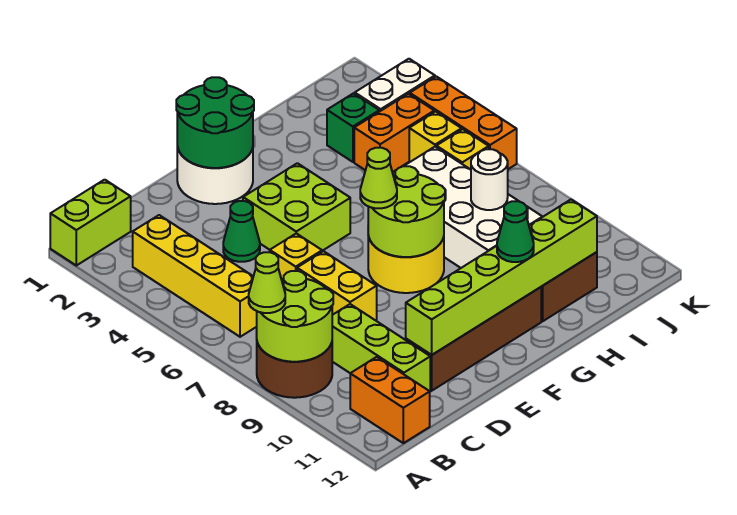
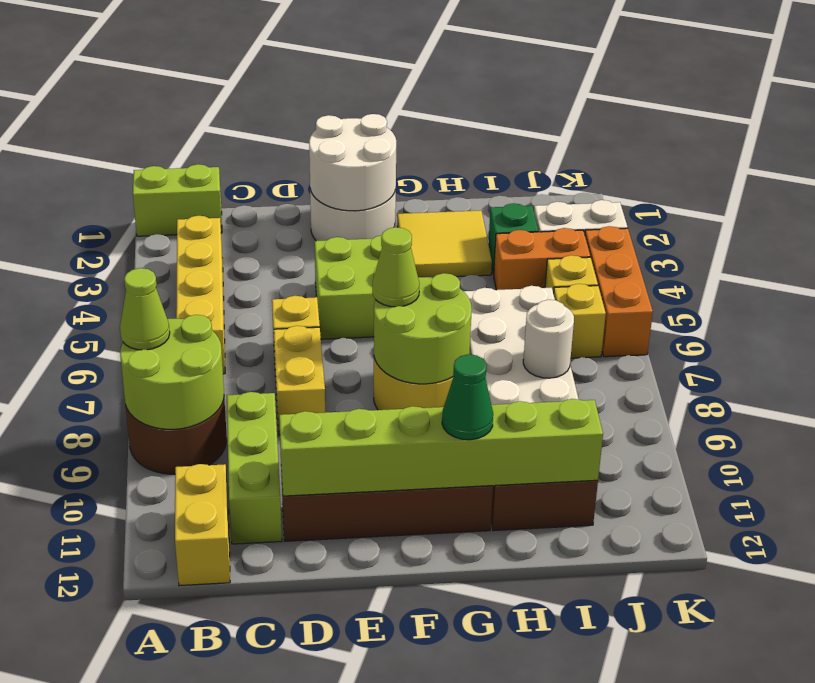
orange 1x2 brick [350,357,430,443] -> yellow 1x2 brick [175,464,230,586]
green 1x1 cone [223,201,260,262] -> none
green 2x2 round brick [176,77,254,168] -> white 2x2 round brick [309,114,396,211]
none -> yellow 2x2 tile [397,211,492,278]

